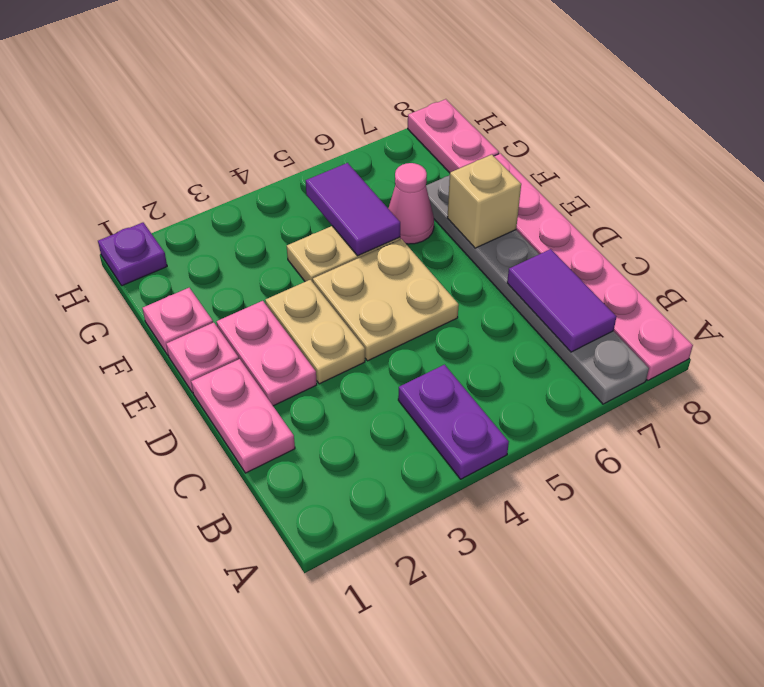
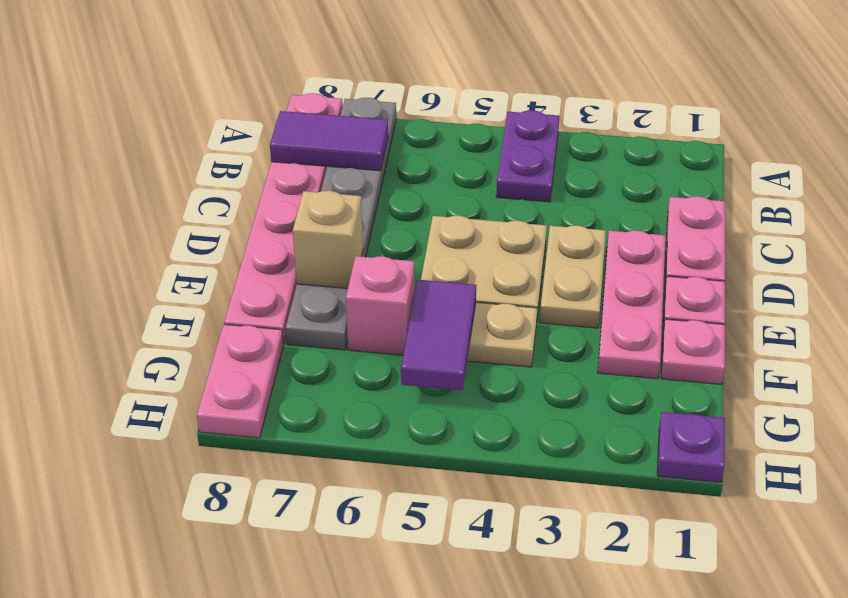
purple 1x2 tile [507,249,616,352] -> purple 1x2 tile turned to [270,111,388,171]
pink 1x2 plate [217,301,317,406] -> pink 1x3 plate [598,231,665,379]
pink 1x1 cone [388,163,434,244] -> pink 1x1 brick [346,256,415,355]

